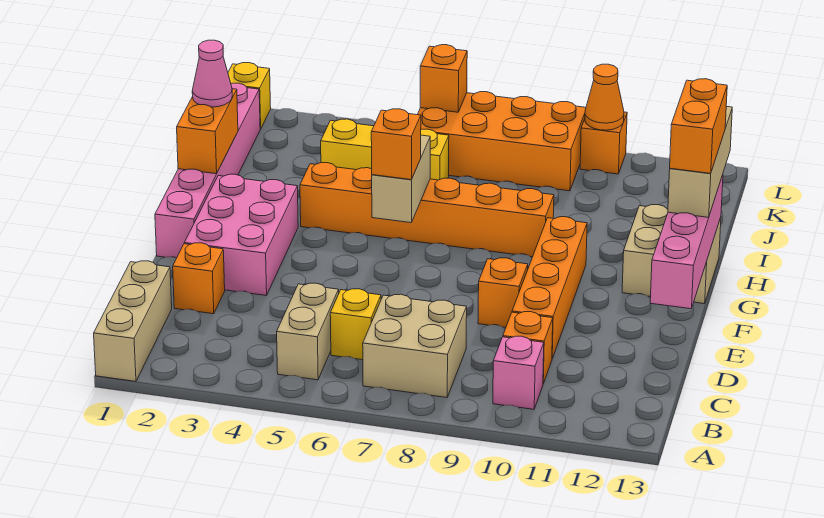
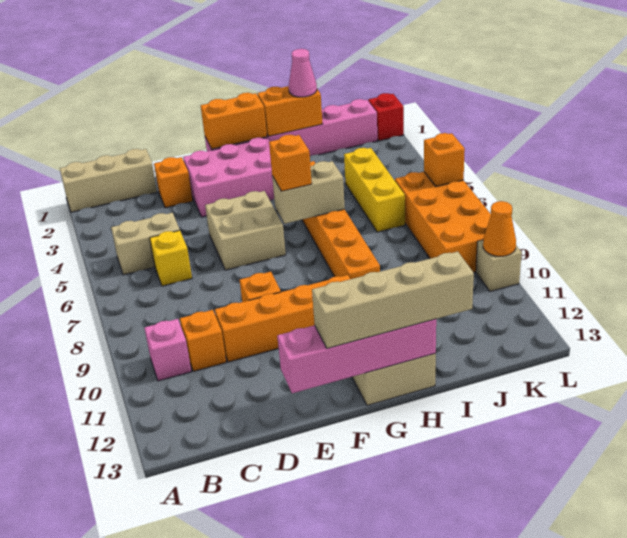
tan 2x2 brick [363,294,467,398] -> tan 2x2 brick moved to [205,191,286,270]
tan 1x3 brick [668,106,732,217] -> tan 1x4 brick [312,252,474,349]
orange 1x2 brick [670,79,727,173] -> orange 1x2 brick moved to [201,93,267,149]
yellow 1x1 brick [228,63,271,129] -> red 1x1 brick [368,93,404,141]
orange 1x1 brick [580,112,627,174] -> tan 1x1 brick [476,240,522,291]

